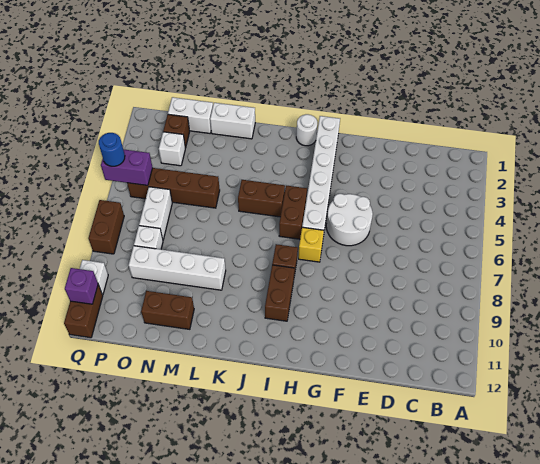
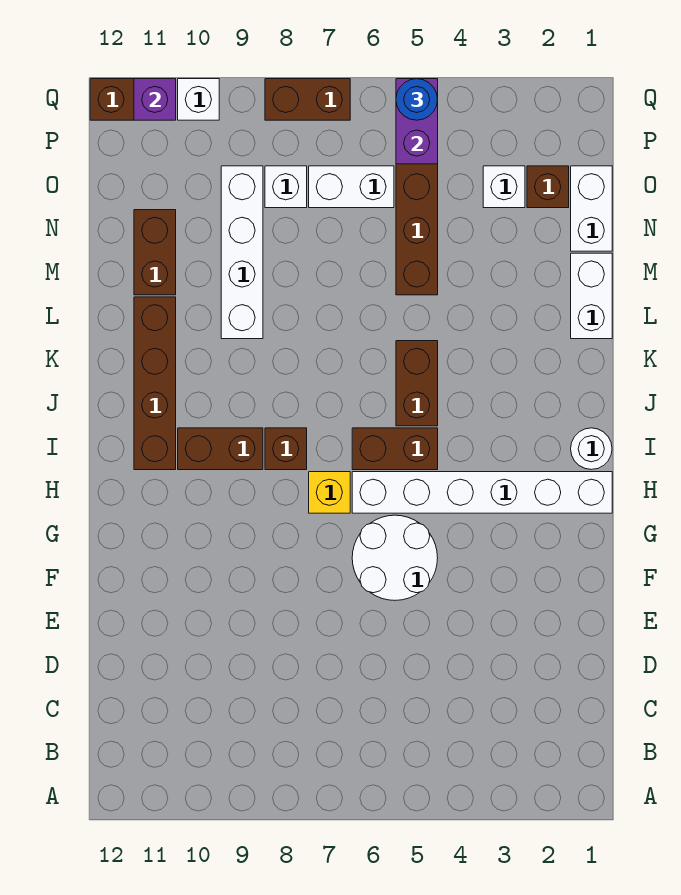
none -> brown 1x4 brick [134,297,176,470]

